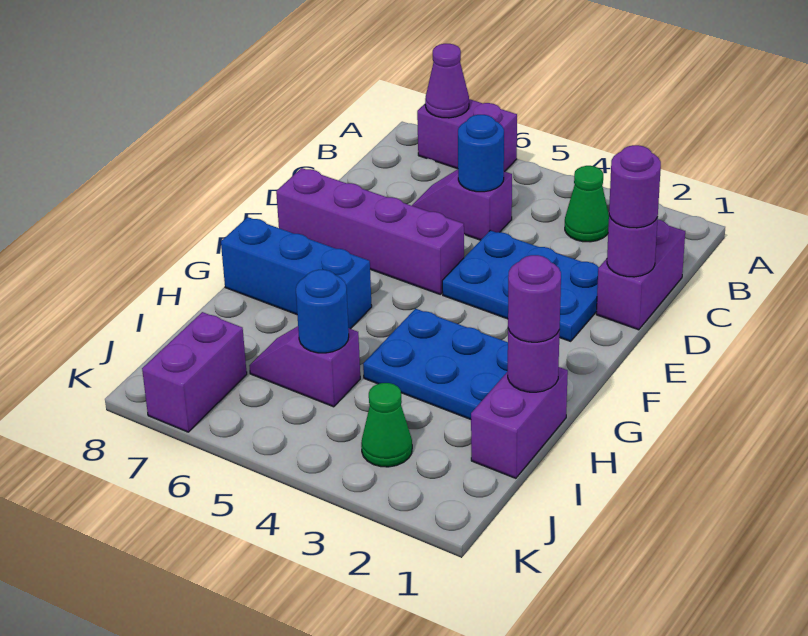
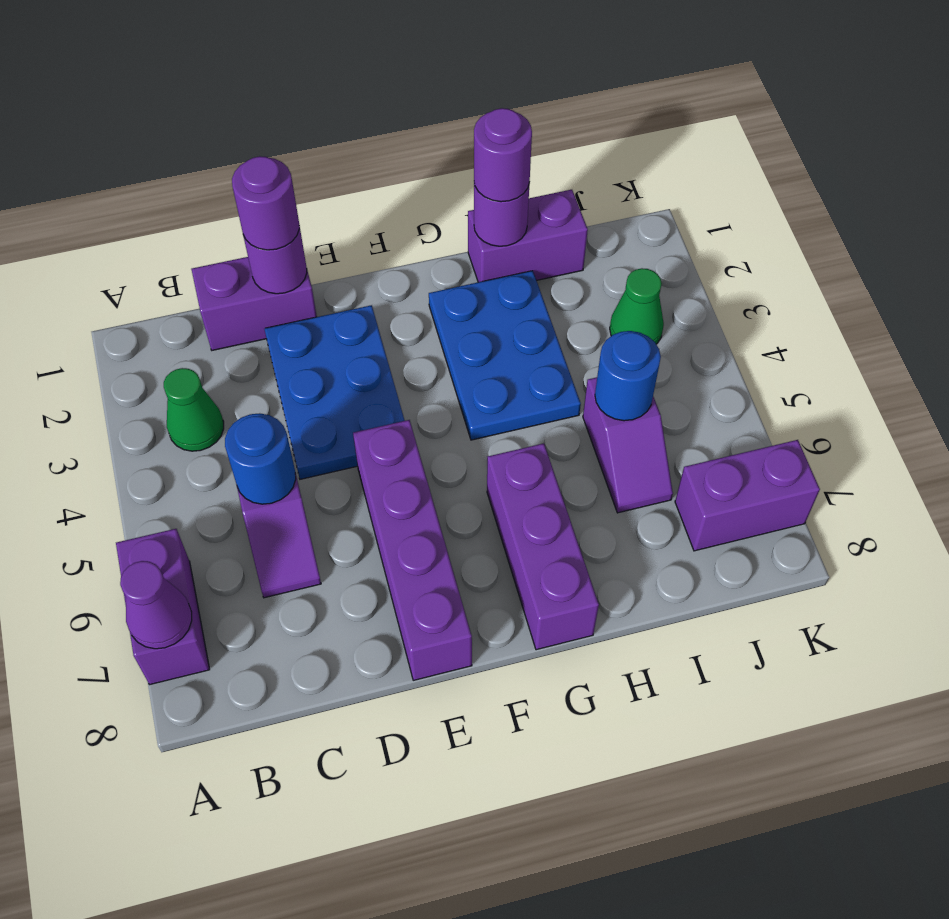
blue 1x3 brick [221,217,372,329] -> purple 1x3 brick [487,443,599,650]

